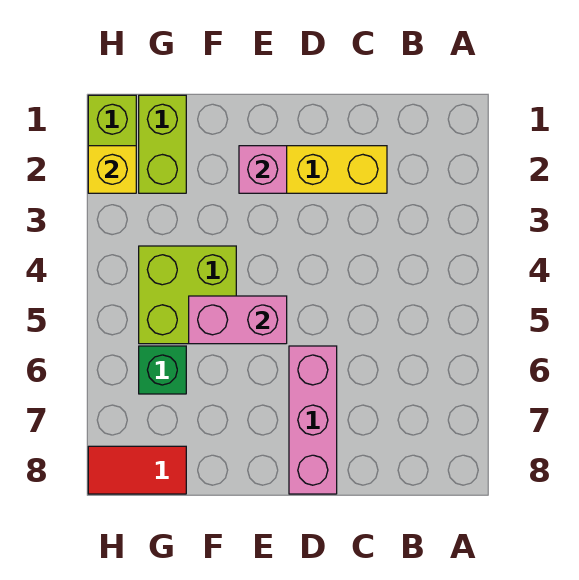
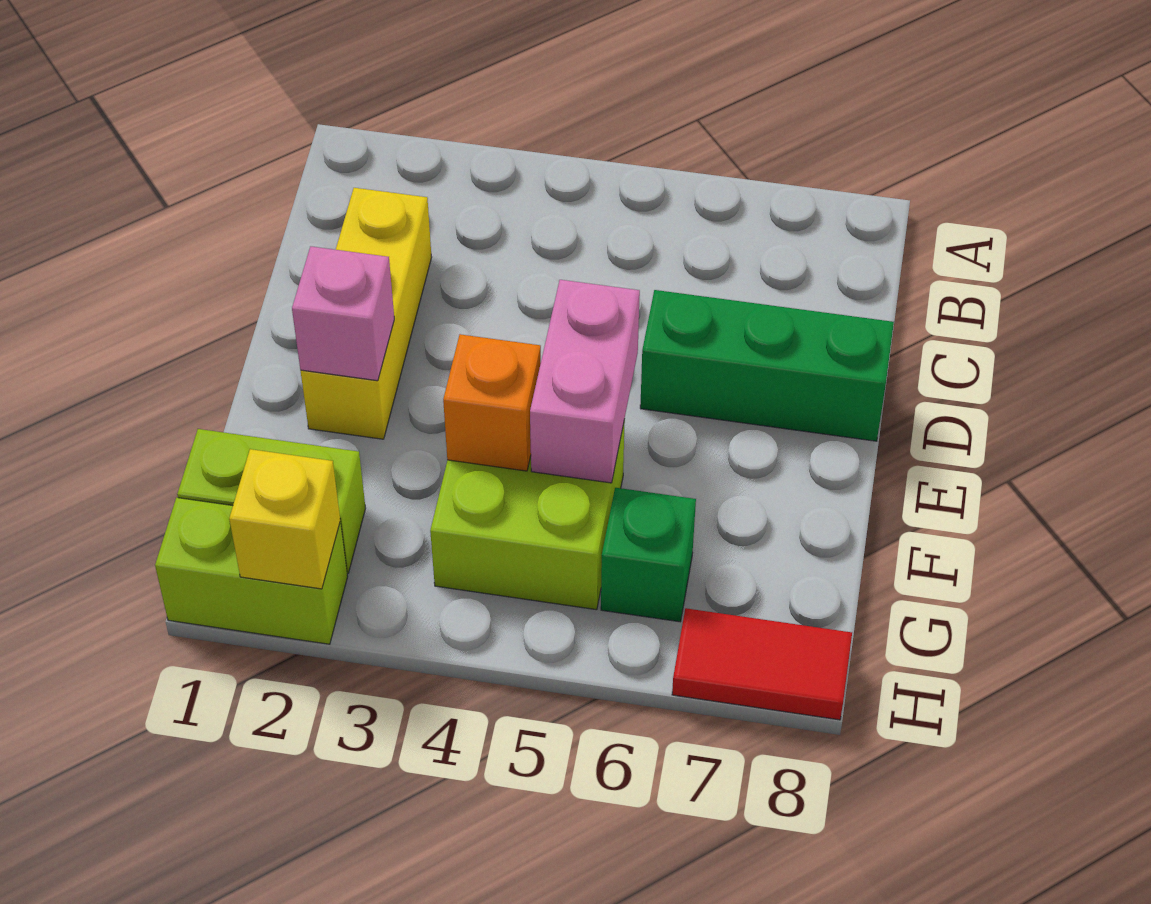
pink 1x3 brick [289,346,337,494] -> green 1x3 brick [640,290,894,441]
none -> orange 1x1 brick [443,334,541,471]
red 1x2 tile [88,446,186,494] -> red 1x2 tile turned to [672,608,852,720]

